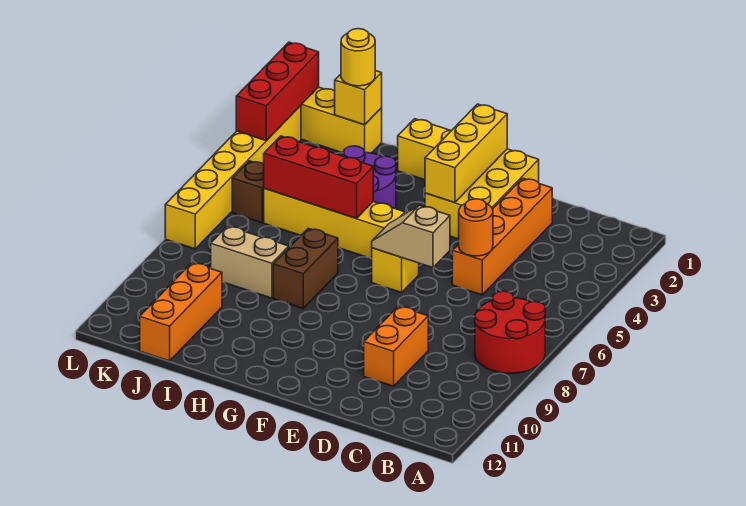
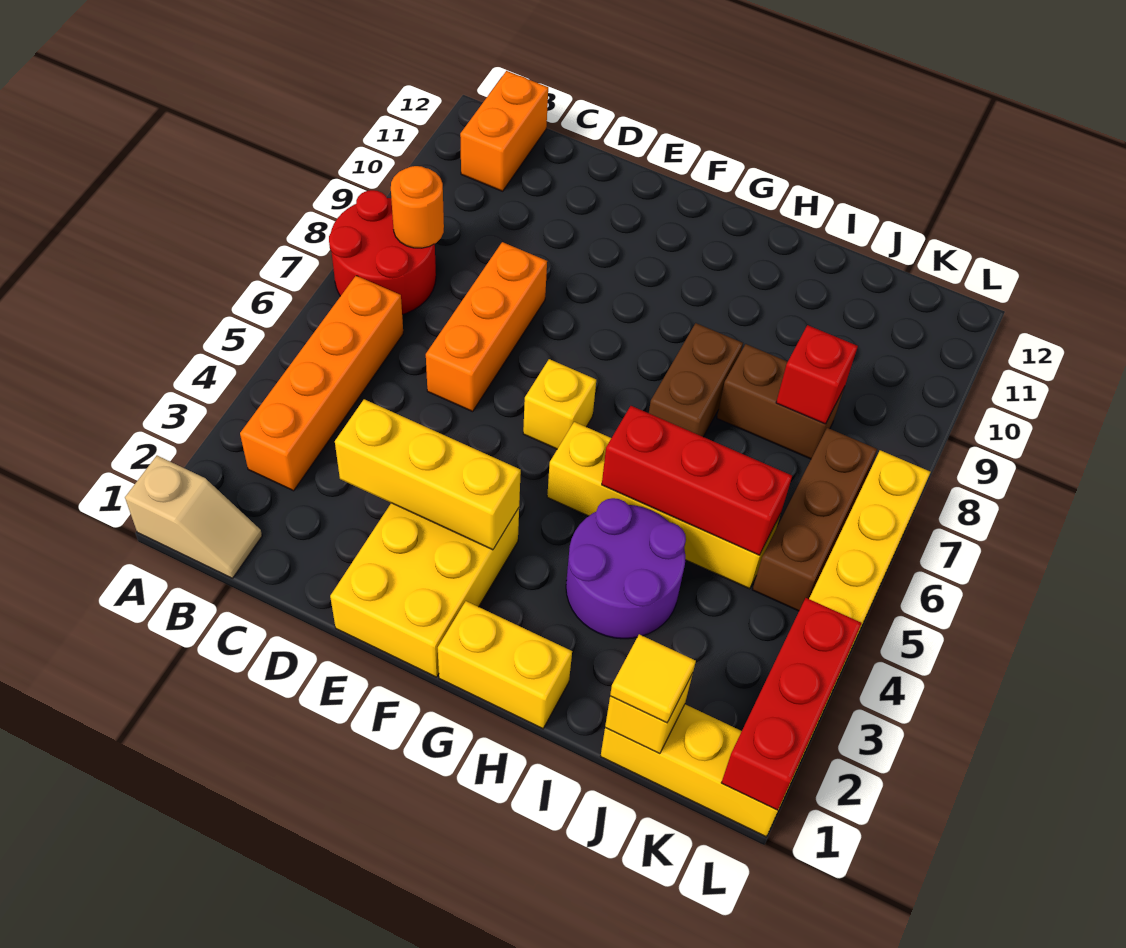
orange 1x4 brick [452,178,552,295] -> orange 1x4 brick moved to [240,276,403,491]
orange 1x1 round brick [459,199,493,256] -> orange 1x1 round brick moved to [391,166,444,248]
orange 1x2 brick [364,306,428,386] -> orange 1x2 brick moved to [460,71,548,191]
tan 1x2 slope [372,206,450,268] -> tan 1x2 slope moved to [125,456,262,578]
yellow 1x3 brick [425,104,507,203] -> yellow 1x3 brick turned to [335,399,521,550]
tan 1x2 brick [211,226,289,298] -> brown 1x2 brick [717,344,844,459]
yellow 1x1 round brick [341,29,375,86] -> yellow 1x1 tile [610,634,696,723]
none -> red 1x1 brick [776,325,858,424]
orange 1x3 brick [140,263,222,361] -> orange 1x3 brick moved to [426,242,547,412]
brown 1x1 brick [232,161,264,223] -> brown 1x3 brick [752,428,877,611]

